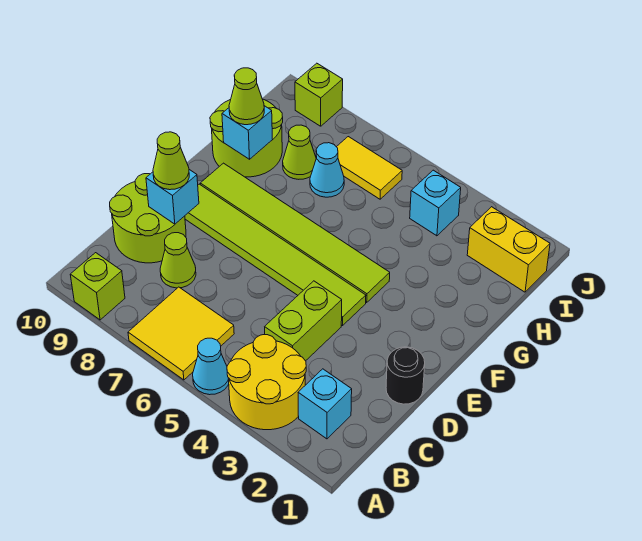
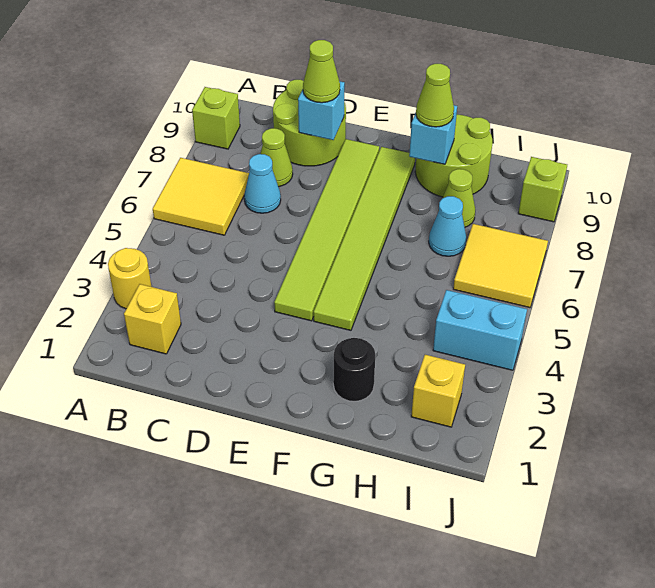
yellow 2x2 round brick [227,335,306,430] -> yellow 1x1 round brick [108,248,152,309]
cyan 1x1 cone [193,338,229,395] -> cyan 1x1 cone moved to [244,154,281,213]
cyan 1x1 brick [298,369,352,439] -> yellow 1x1 brick [124,284,181,354]
lime 1x2 brick [265,281,342,361] -> none
black 1x1 round brick [386,347,425,404] -> black 1x1 round brick moved to [333,338,375,401]
yellow 1x2 brick [467,207,550,292] -> yellow 1x1 brick [411,355,465,427]
cyan 1x1 brick [410,170,461,236] -> cyan 1x2 brick [433,290,527,370]
yellow 1x2 tile [337,137,402,199] -> yellow 2x2 tile [453,224,548,308]

